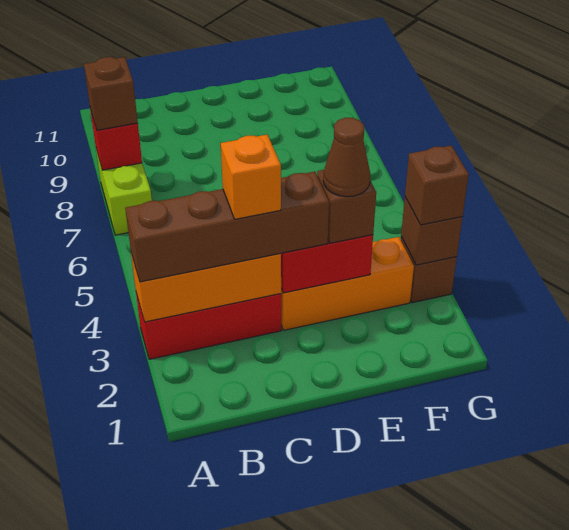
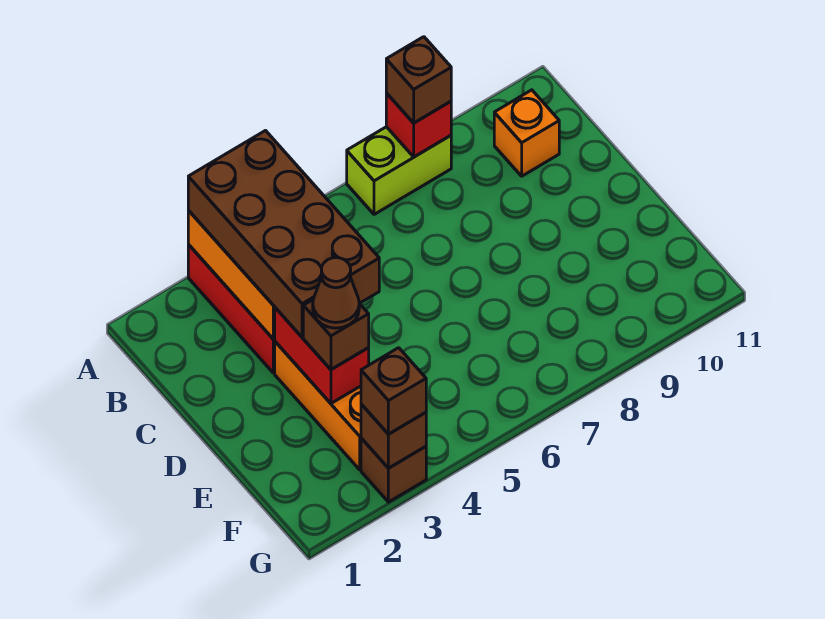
brown 1x4 brick [125,171,329,282] -> brown 2x4 brick [188,131,379,337]
orange 1x1 brick [221,135,281,219] -> orange 1x1 brick moved to [494,90,559,176]

